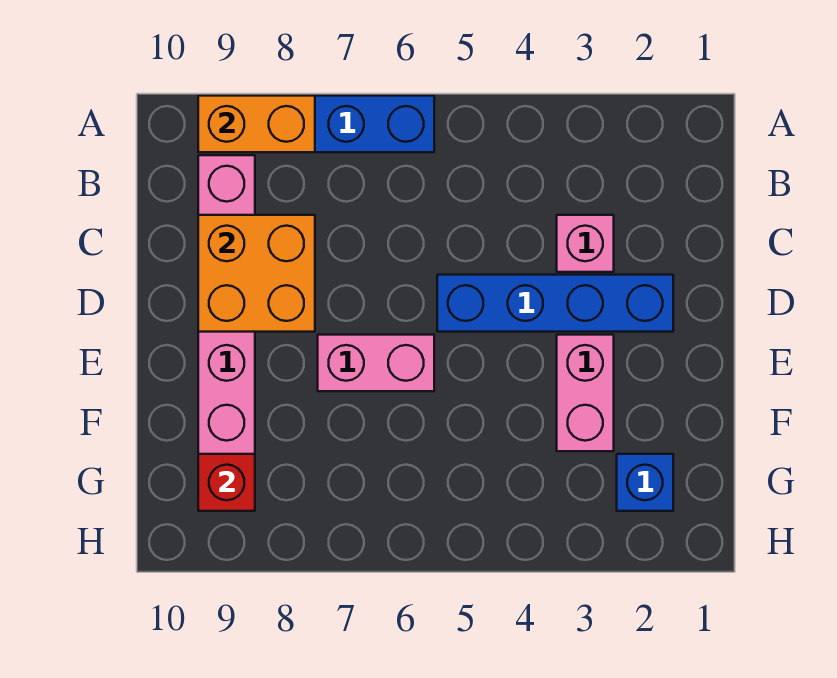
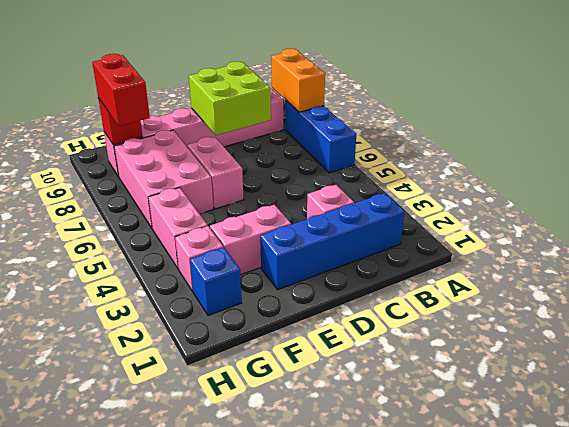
orange 2x2 brick [198,215,315,332] -> lime 2x2 brick [189,61,271,135]
blue 1x4 brick [437,275,673,332] -> blue 1x4 brick turned to [260,193,405,290]
none -> pink 2x3 brick [114,130,213,228]
none -> pink 1x1 brick [175,226,223,291]
none -> pink 1x2 brick [148,188,208,269]
none -> red 1x2 brick [92,54,150,126]

